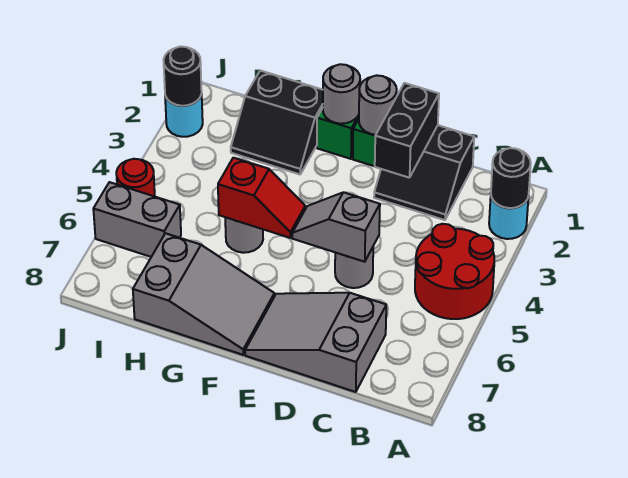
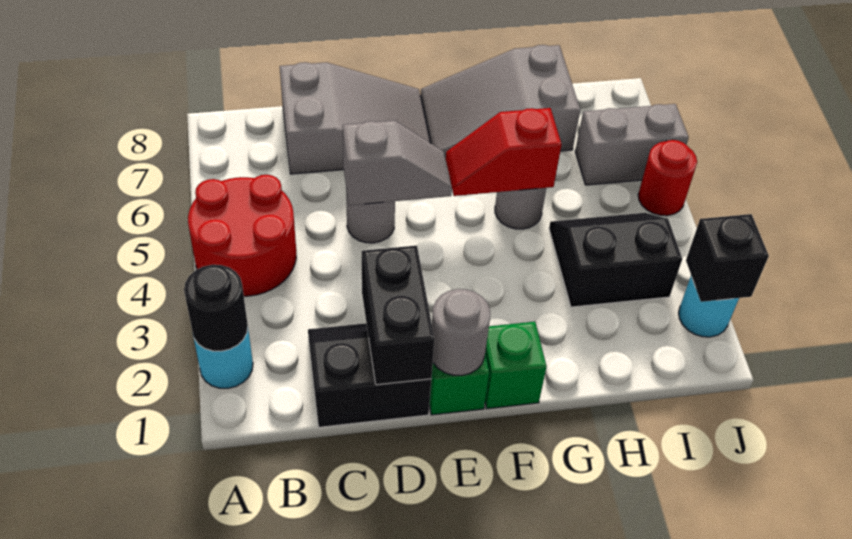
grey 1x1 round brick [323,64,360,124] -> none
black 2x2 slope [231,71,323,174] -> black 2x2 slope moved to [549,213,682,307]
black 1x1 round brick [163,47,202,106] -> black 1x1 brick [686,214,769,302]

